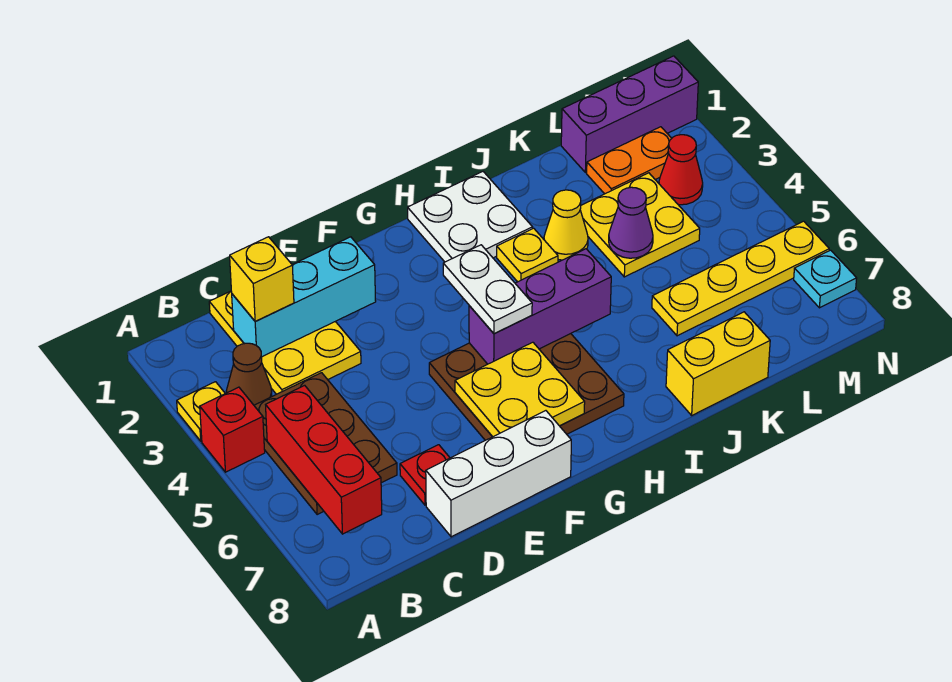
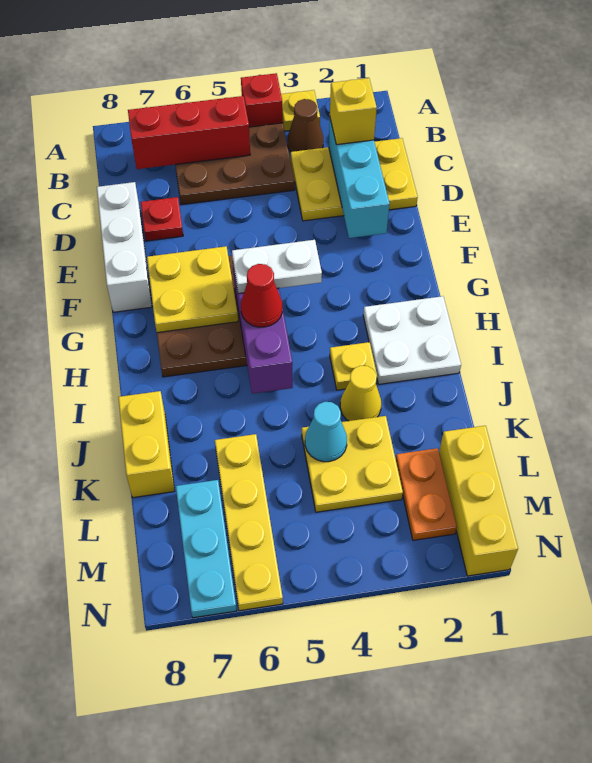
purple 1x1 cone [609,187,653,258] -> cyan 1x1 cone [305,402,347,462]
purple 1x3 brick [561,56,698,173] -> yellow 1x3 brick [439,426,518,576]
red 1x1 cone [659,135,703,205] -> red 1x1 cone moved to [241,264,282,327]
cyan 1x1 plate [794,250,857,308] -> cyan 1x3 plate [176,480,237,618]

